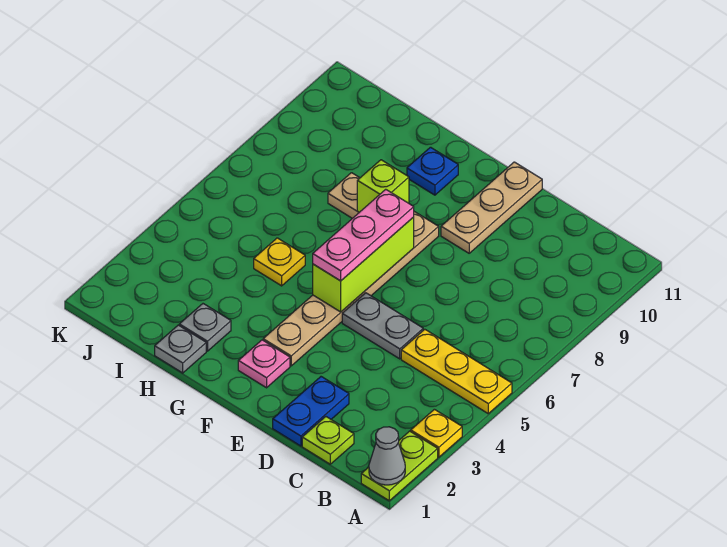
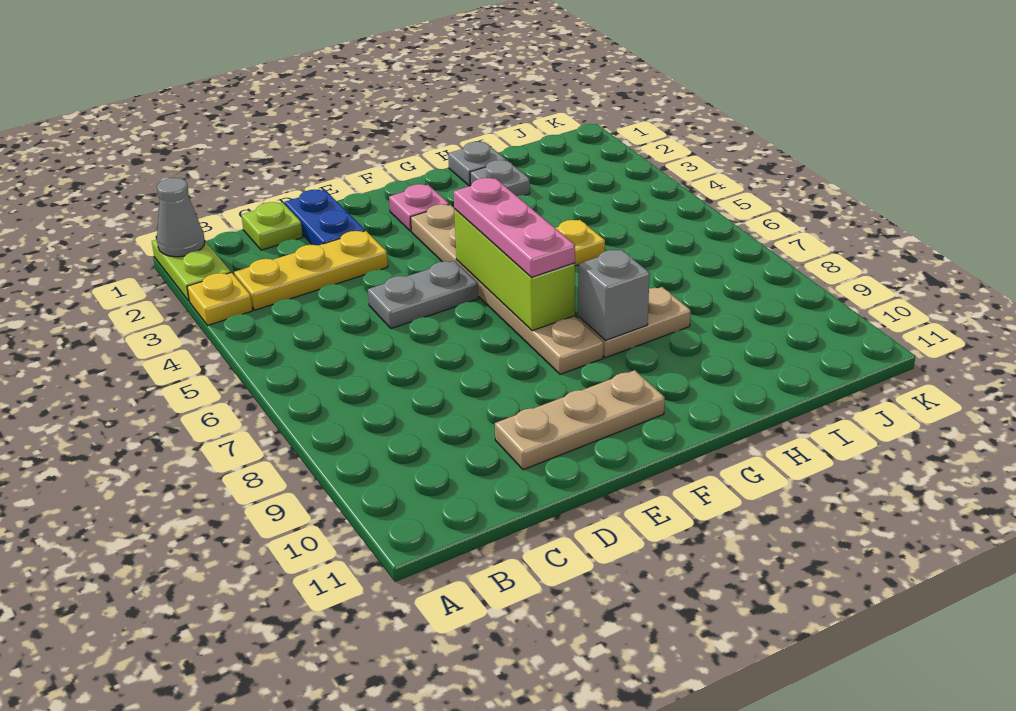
yellow 1x3 plate [401,329,512,413] -> yellow 1x3 plate moved to [234,231,388,310]
tan 1x3 plate [441,162,542,253] -> tan 1x3 plate turned to [495,370,665,470]
lime 1x1 brick [357,160,409,212] -> grey 1x1 brick [578,250,650,340]
blue 1x1 plate [407,147,458,195] -> none

